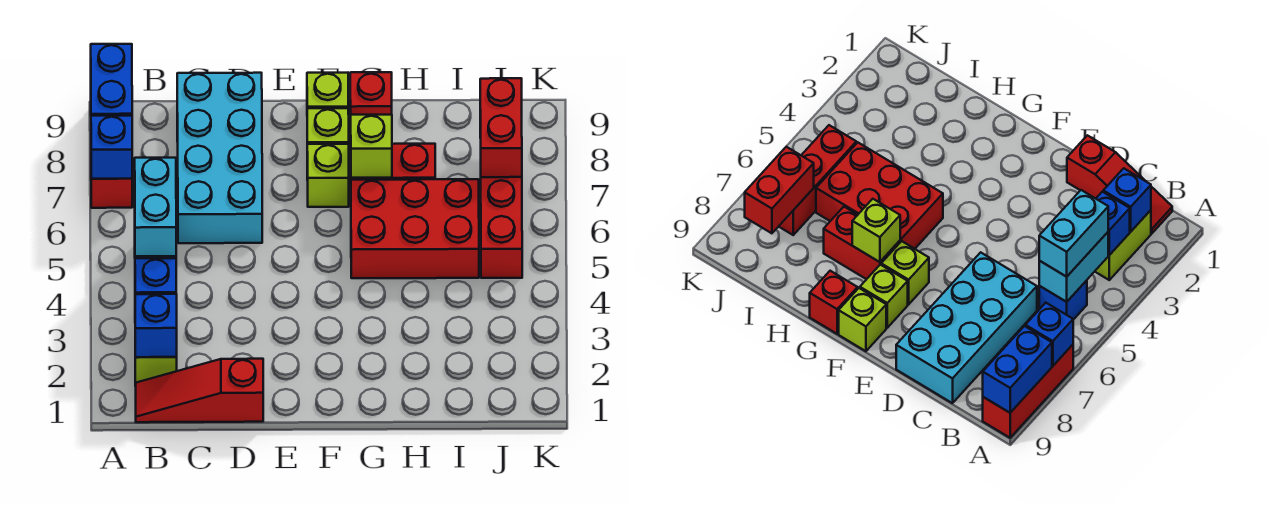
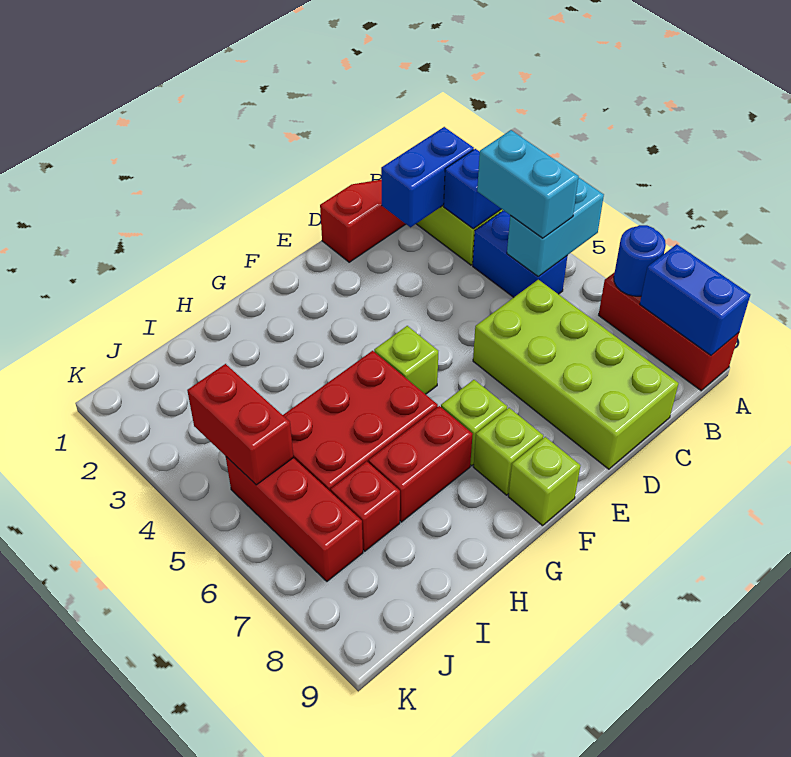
blue 1x1 brick [91,116,132,179] -> blue 1x1 round brick [614,225,666,296]
blue 1x1 brick [135,294,177,357] -> blue 1x2 brick [381,127,474,227]
cyan 1x2 brick [1039,232,1108,302] -> cyan 1x2 brick turned to [507,177,604,277]
blue 1x1 brick [1039,280,1087,320] -> blue 1x2 brick [473,210,567,297]
cyan 2x4 brick [177,73,262,243] -> lime 2x4 brick [473,280,678,469]
lime 1x1 brick [351,115,392,178] -> lime 1x1 brick moved to [374,326,438,394]
red 1x1 brick [350,72,392,129] -> red 1x1 brick moved to [331,461,400,551]
red 1x2 brick [480,78,522,177] -> red 1x2 brick moved to [187,364,293,485]

